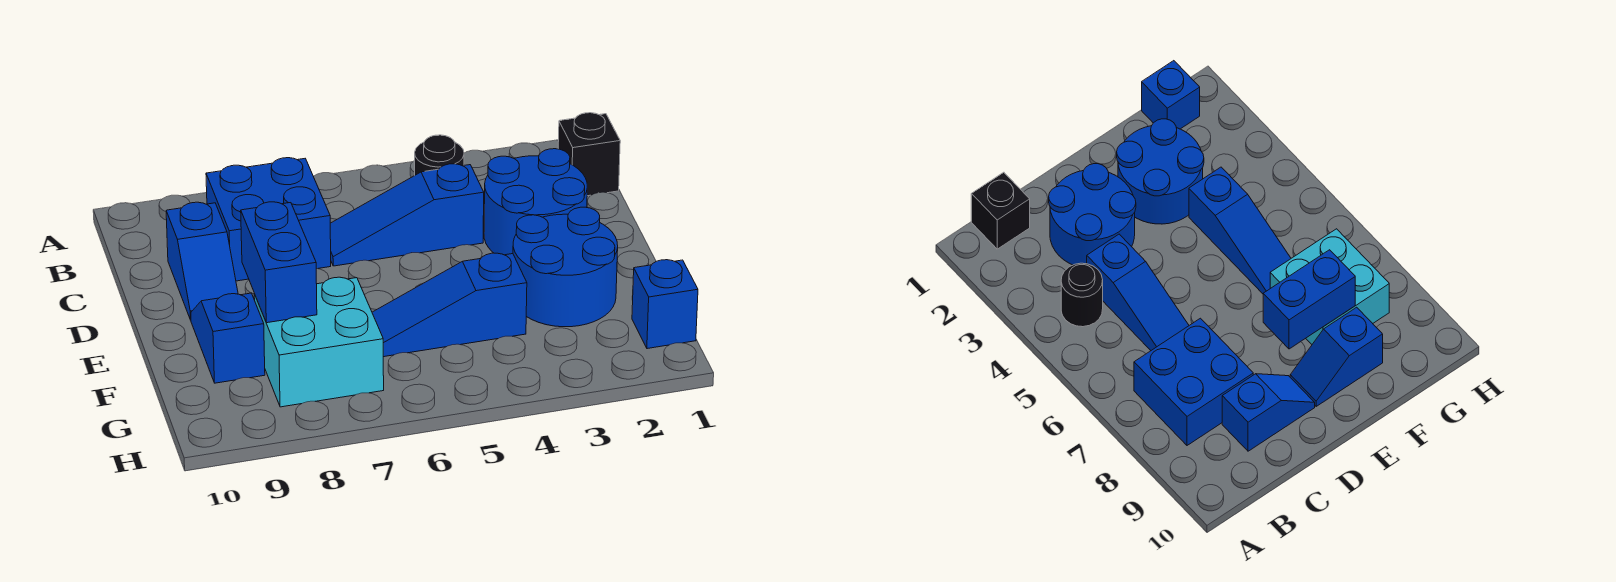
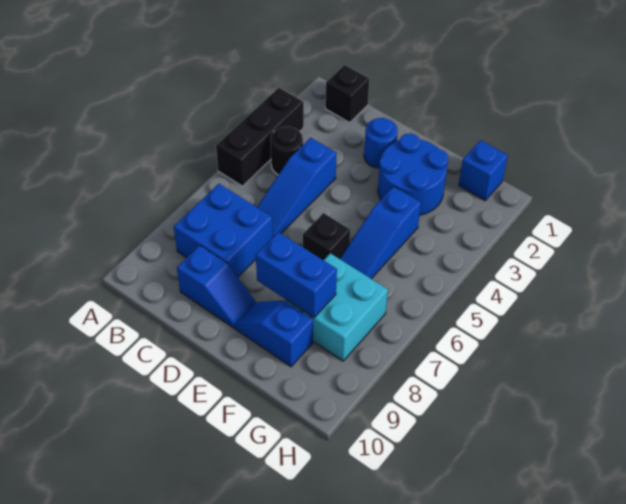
none -> black 1x3 brick [216,88,304,186]
blue 2x2 round brick [484,149,587,255] -> blue 1x1 round brick [364,118,398,168]
none -> black 1x1 brick [303,213,351,260]

